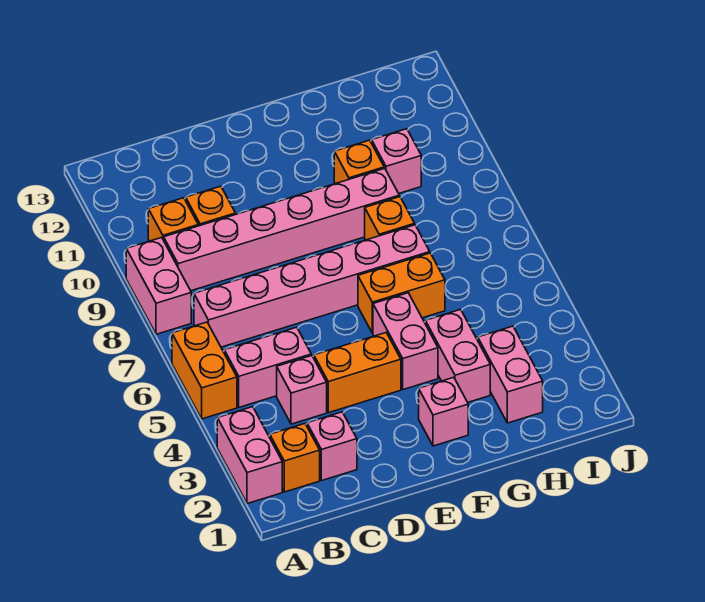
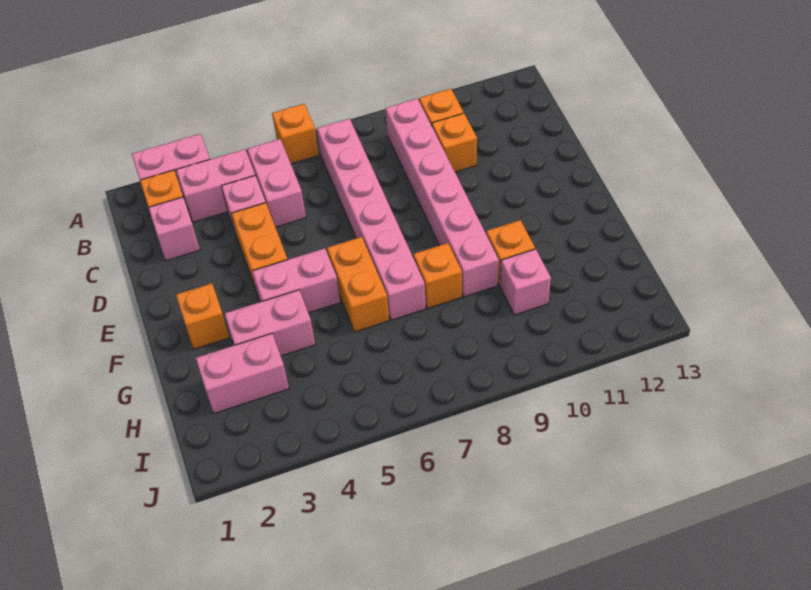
orange 1x2 brick [172,322,237,419] -> orange 1x1 brick [272,104,319,164]
pink 1x2 brick [126,238,191,334] -> pink 1x2 brick moved to [176,149,255,222]
pink 1x1 brick [419,377,468,446] -> orange 1x1 brick [176,283,229,349]

